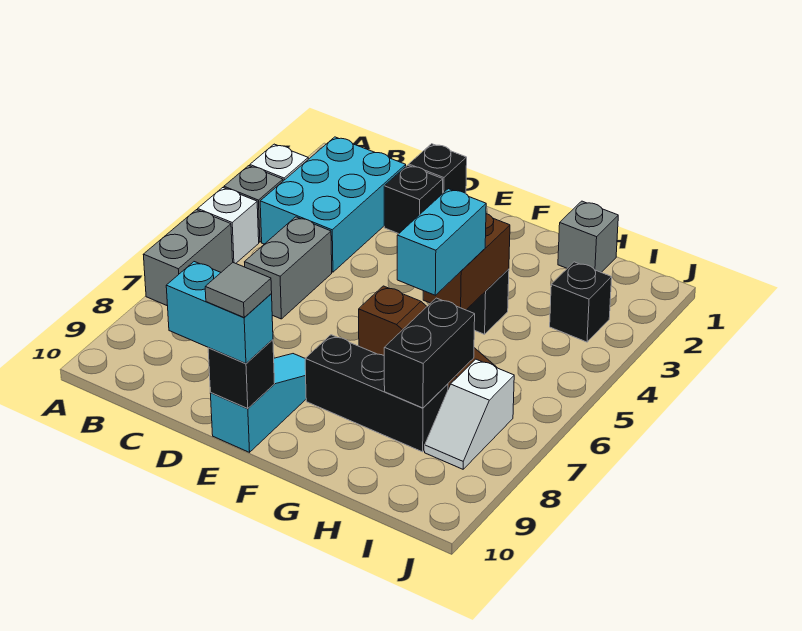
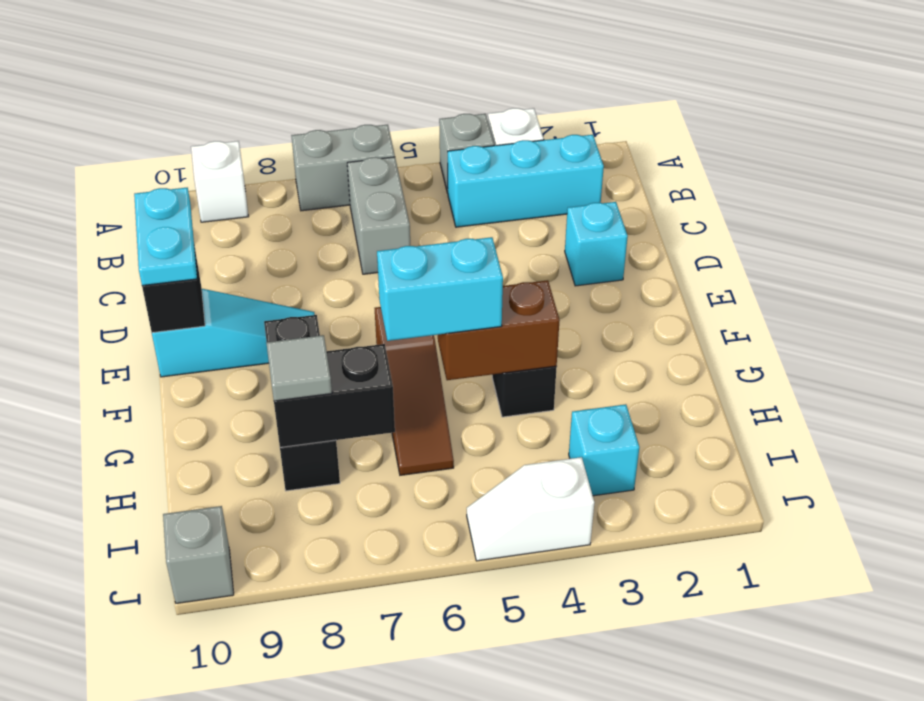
white 1x1 brick [198,188,259,263] -> white 1x1 brick moved to [191,141,249,222]
cyan 2x3 brick [260,137,406,272] -> cyan 1x3 brick [448,135,604,227]
grey 1x2 brick [245,217,332,319] -> grey 1x2 brick turned to [347,157,410,274]
black 1x1 brick [409,144,467,193] -> none
black 1x1 brick [384,165,443,234] -> cyan 1x1 brick [565,202,628,286]
cyan 1x2 brick [166,262,273,363] -> cyan 1x2 plate [134,188,197,286]
grey 1x1 tile [205,263,272,317] -> grey 1x1 tile moved to [266,335,332,401]
grey 1x1 brick [558,201,618,272] -> grey 1x1 brick moved to [163,506,234,603]
black 1x1 brick [550,262,612,342] -> cyan 1x1 brick [569,404,639,496]
white 1x2 slope [425,359,514,469] -> white 1x2 slope moved to [467,457,594,561]

